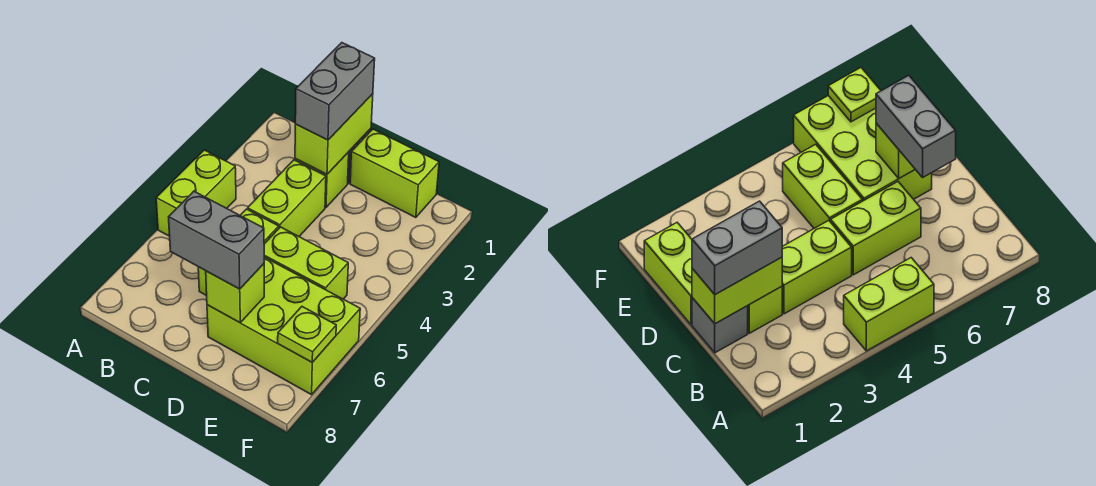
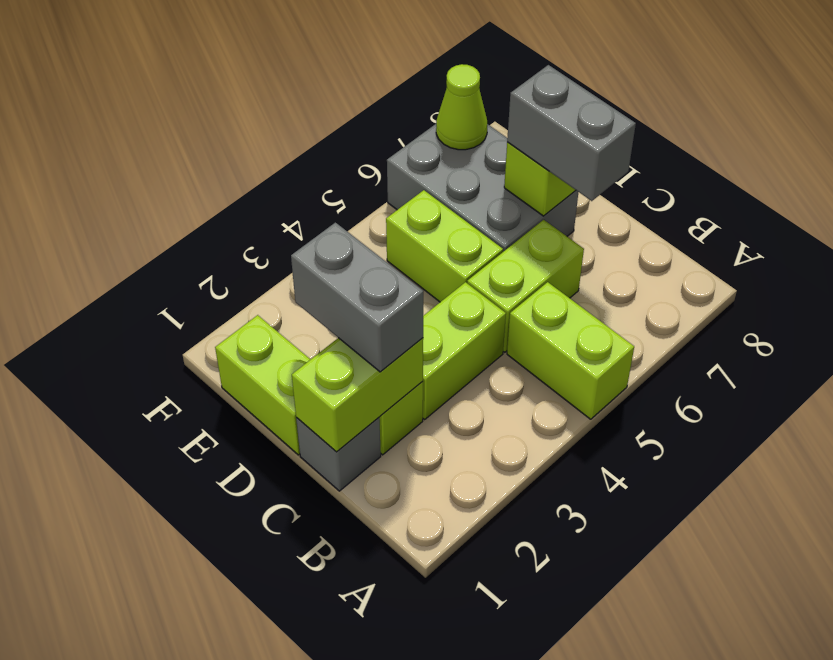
lime 1x2 brick [156,150,236,236] -> lime 1x2 brick turned to [507,282,634,419]
grey 1x2 brick [295,43,375,140] -> grey 1x2 brick turned to [291,223,423,372]
lime 2x3 brick [207,257,360,395] -> grey 2x3 brick [387,124,578,252]
lime 1x1 plate [278,307,336,362] -> lime 1x1 cone [436,64,487,150]

